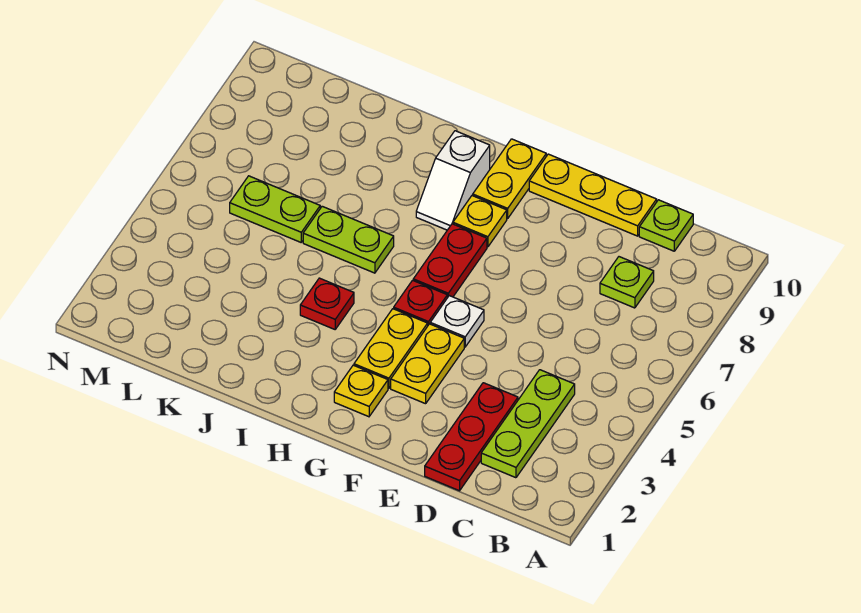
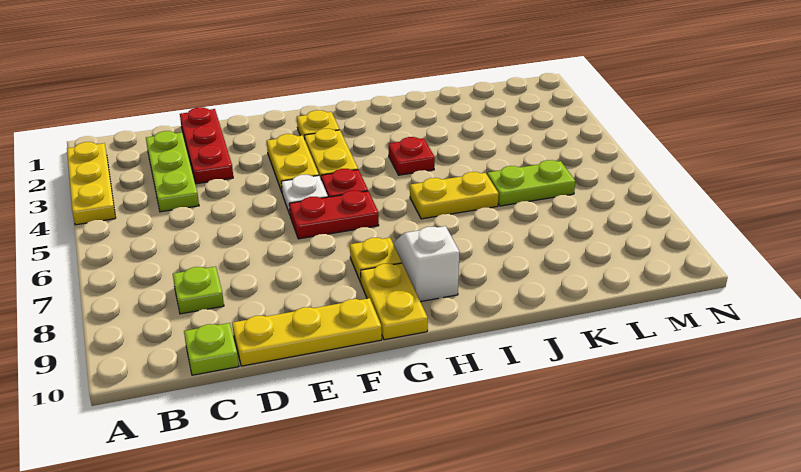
none -> yellow 1x3 plate [67,142,116,225]
red 1x2 plate [413,224,487,298] -> red 1x2 plate turned to [289,190,379,239]
lime 1x2 plate [303,206,394,273] -> yellow 1x2 plate [410,172,499,219]

